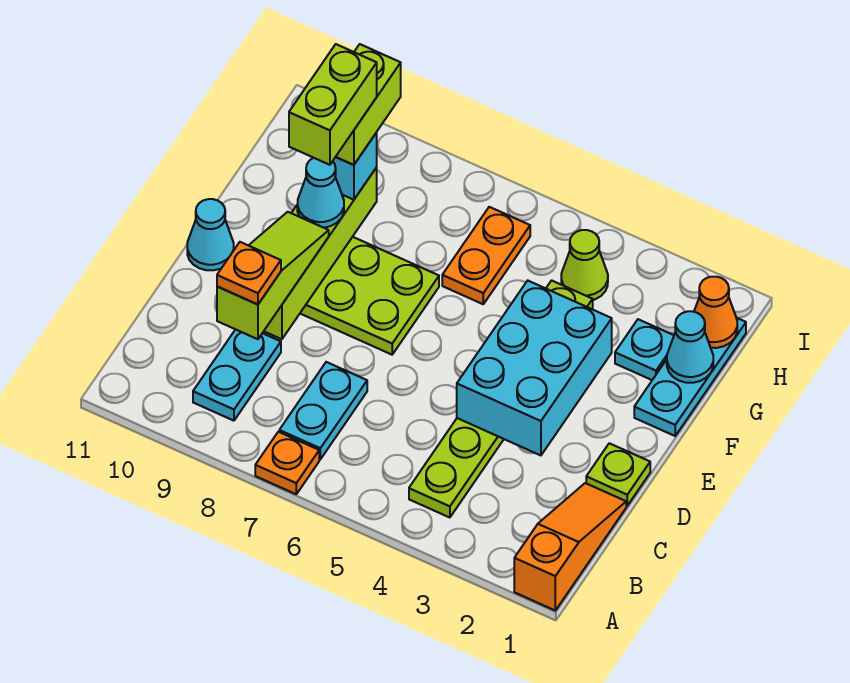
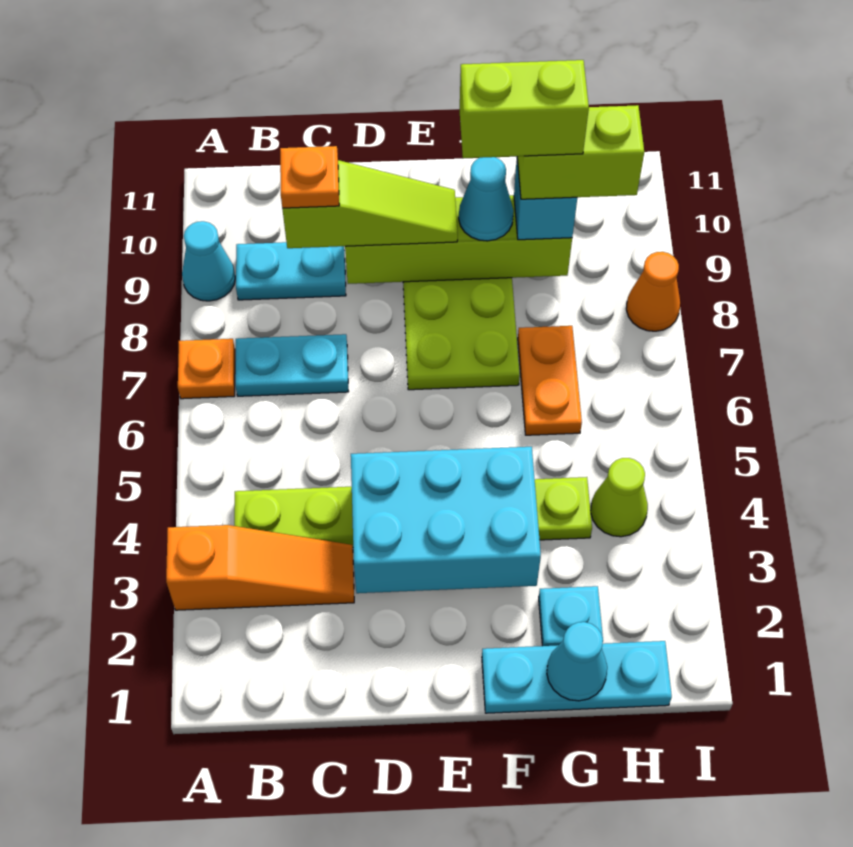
orange 1x3 slope [514,483,626,610] -> orange 1x3 slope moved to [166,525,354,610]
lime 1x1 plate [586,443,650,506] -> none
cyan 1x1 cone [187,199,234,270] -> cyan 1x1 cone moved to [182,221,235,301]
orange 1x2 plate [442,207,530,304] -> orange 1x2 plate turned to [518,326,582,435]
orange 1x1 cone [694,277,737,348] -> orange 1x1 cone moved to [626,252,680,331]

